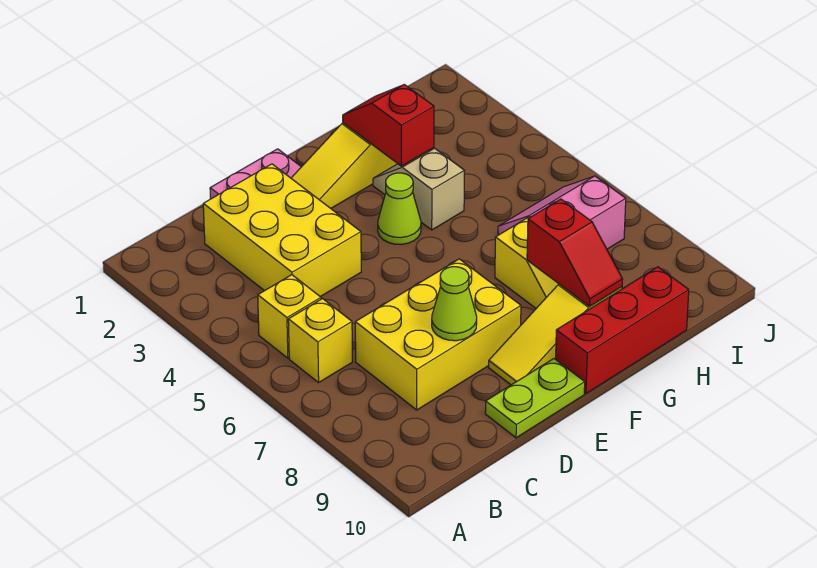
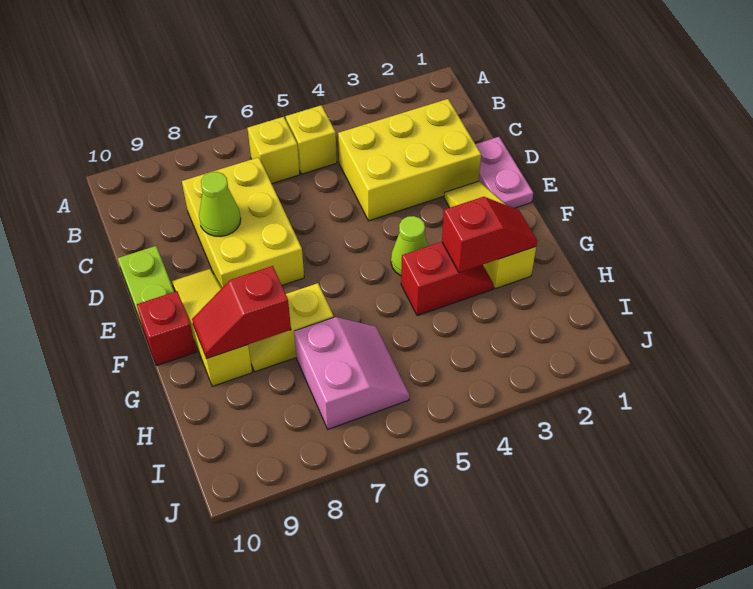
red 1x3 brick [556,267,689,394] -> red 1x1 brick [137,291,196,365]
tan 1x2 slope [373,148,465,230] -> red 1x2 slope [401,242,494,316]

